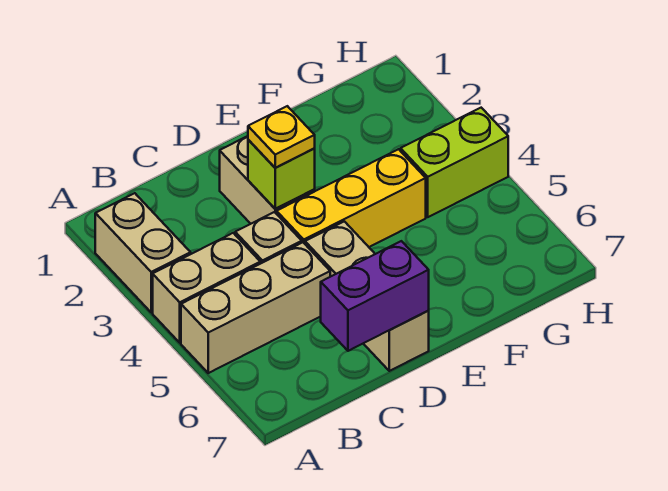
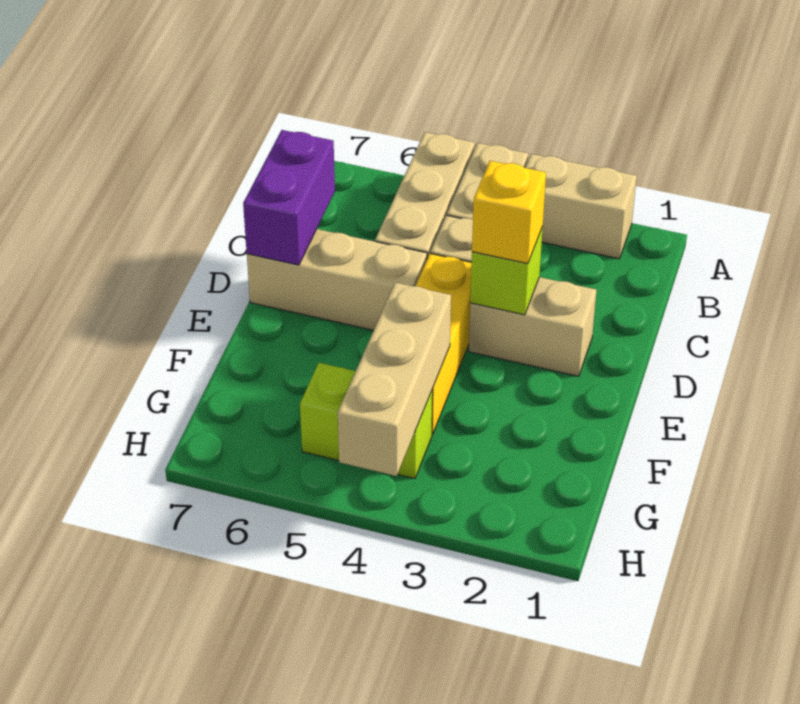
yellow 1x1 plate [248,106,315,168] -> yellow 1x1 brick [472,161,546,264]
none -> tan 1x3 brick [338,283,451,476]
lime 1x2 brick [401,108,508,217] -> lime 1x2 brick turned to [300,363,433,479]

